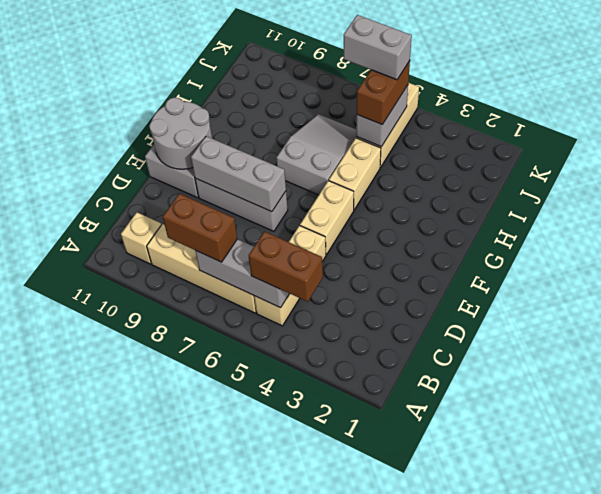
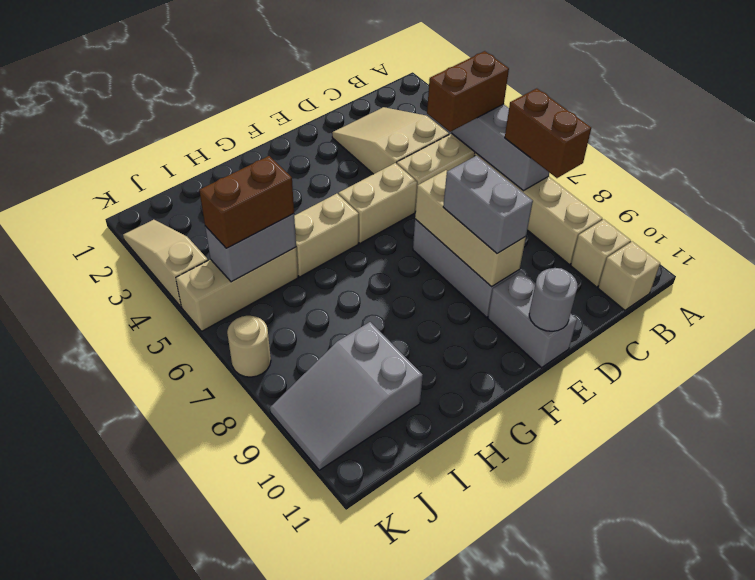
brown 1x2 brick [249,231,323,302] -> brown 1x2 brick turned to [427,51,509,132]
none -> tan 1x1 brick [598,241,660,310]
none -> tan 2x3 slope [332,107,449,174]
grey 1x3 brick [191,136,286,212] -> tan 1x3 brick [415,170,526,287]
grey 2x2 round brick [149,97,212,169] -> grey 1x1 round brick [529,268,577,331]
grey 2x3 slope [276,114,356,195] -> grey 2x3 slope moved to [270,322,423,470]
grey 1x2 brick [344,15,412,80] -> grey 1x2 brick moved to [443,156,533,254]
none -> tan 1x3 slope [123,220,208,307]
none -> tan 1x1 round brick [227,316,271,377]

